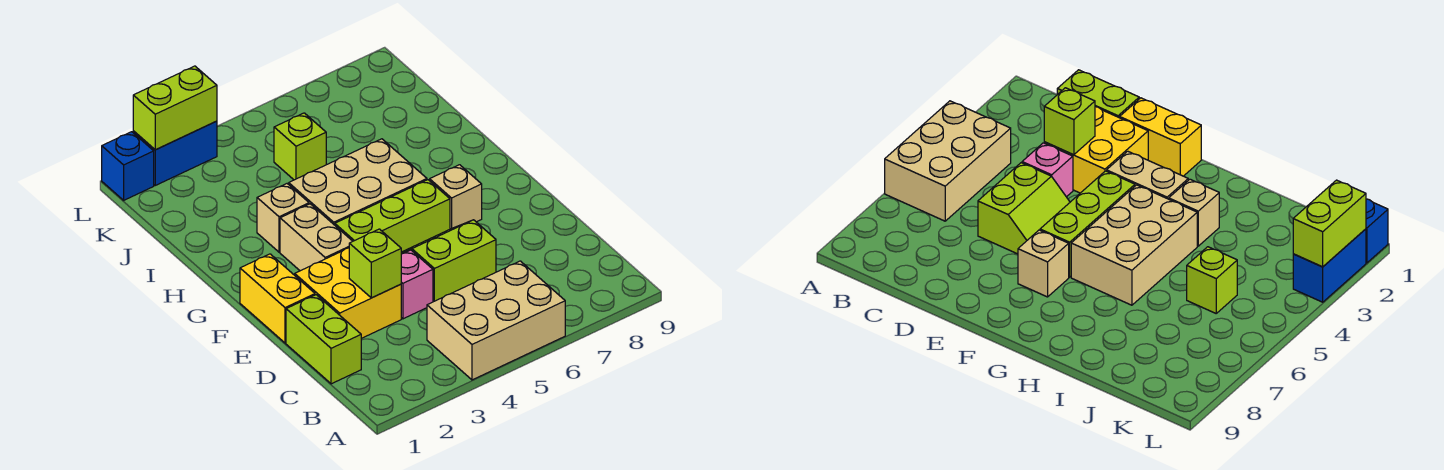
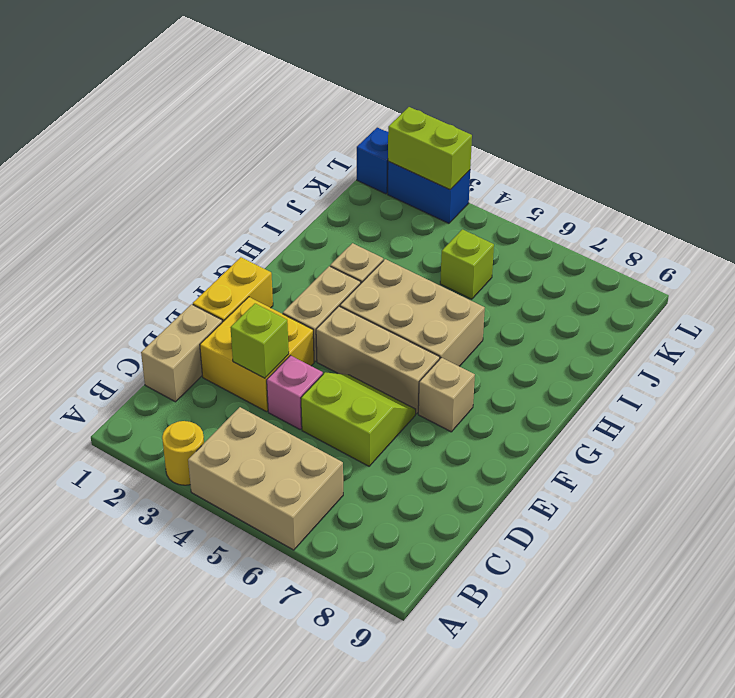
none -> yellow 1x1 round brick [162,421,204,485]
lime 1x2 brick [286,295,361,384] -> tan 1x2 brick [141,304,222,402]
lime 1x3 brick [335,180,450,252] -> tan 1x3 brick [316,306,440,414]

